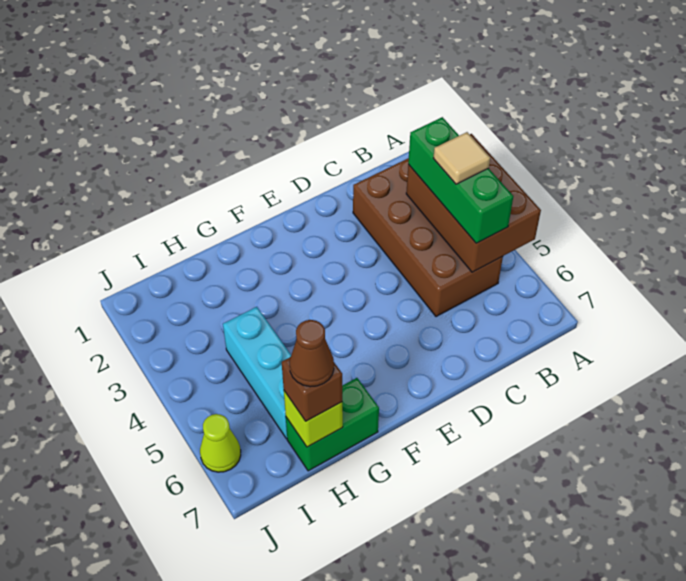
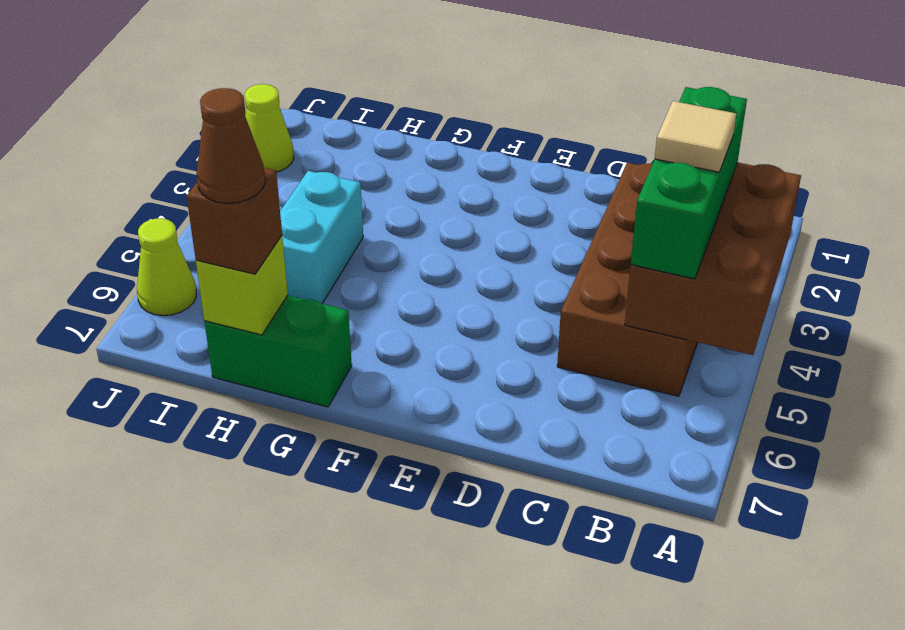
cyan 1x3 brick [223,307,291,439] -> cyan 1x2 brick [280,171,363,304]
none -> lime 1x1 cone [245,84,294,172]

